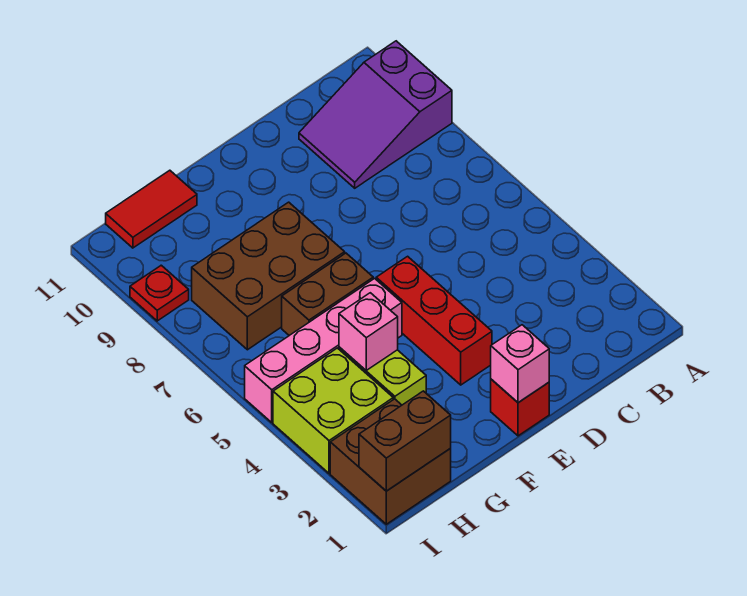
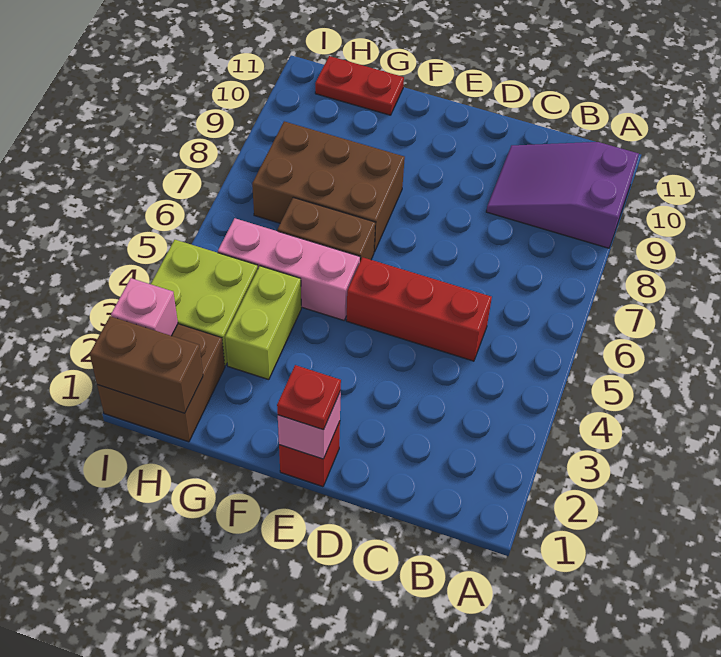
red 1x3 brick [376,256,492,385] -> red 1x3 brick turned to [346,257,492,361]
pink 1x4 brick [245,279,402,422] -> pink 1x3 brick [218,218,360,320]
pink 1x1 brick [339,293,398,370] -> pink 1x1 brick moved to [111,278,178,336]
red 1x2 tile [106,170,197,248] -> red 1x2 plate [315,56,404,115]
red 1x1 plate [130,265,189,321] -> red 1x1 plate moved to [277,365,341,430]

